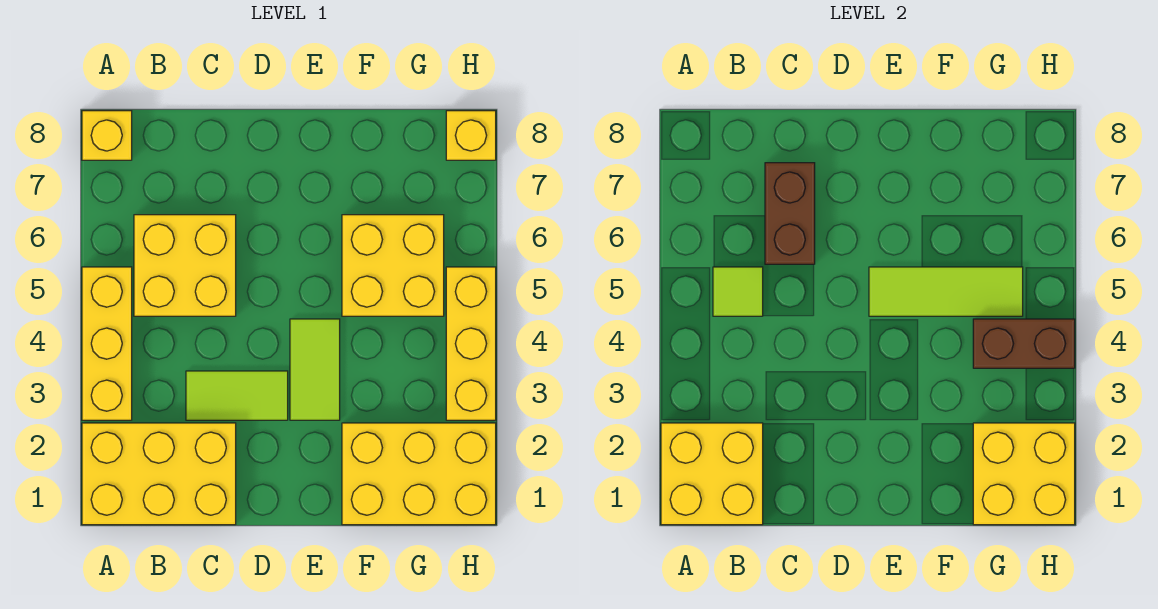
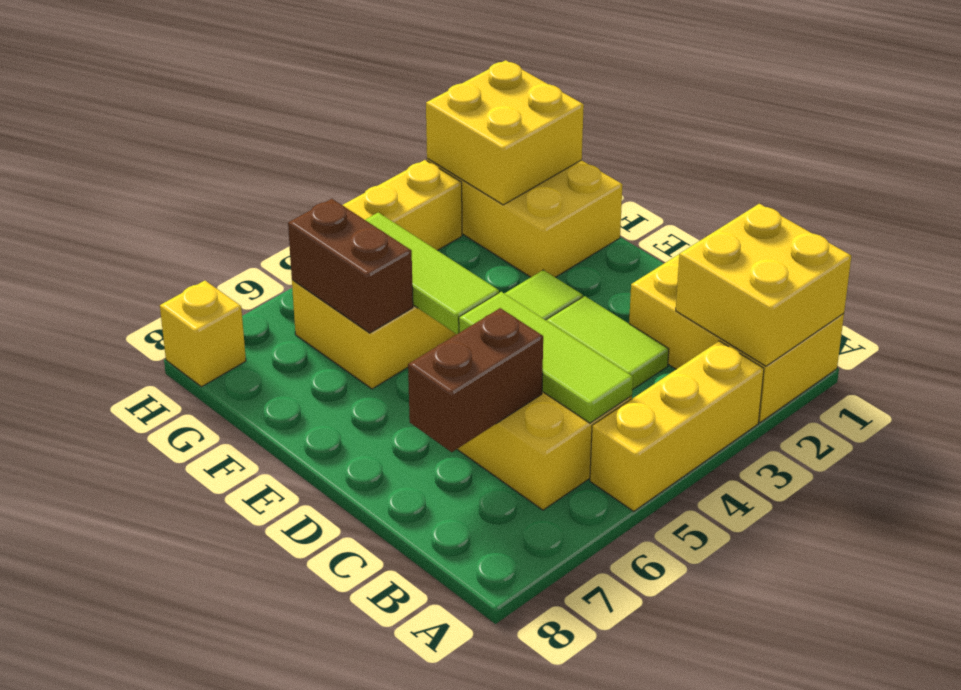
yellow 1x1 brick [82,111,132,160] -> none
lime 1x1 tile [713,267,763,316] -> lime 1x3 tile [459,292,633,423]
brown 1x2 brick [973,319,1075,368] -> brown 1x2 brick moved to [288,199,413,333]

